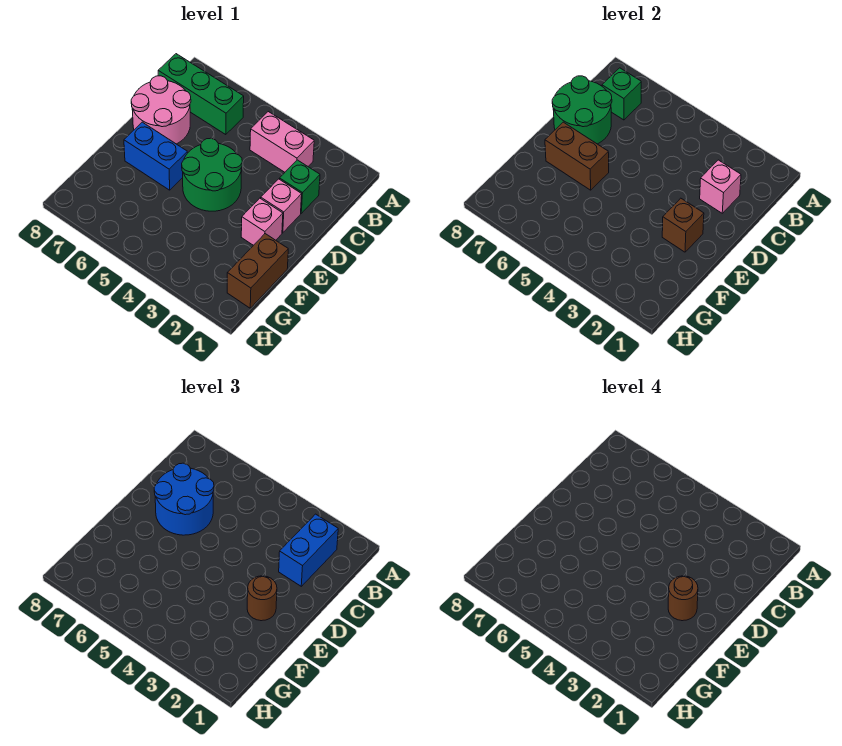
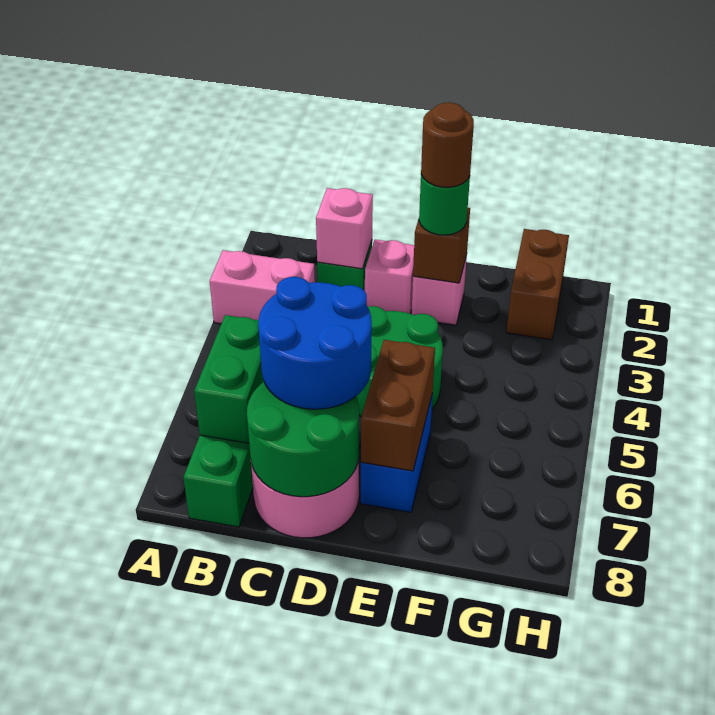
blue 1x2 brick [279,514,338,586] -> none
pink 1x2 brick [250,112,314,172] -> pink 1x2 brick turned to [210,250,315,324]
green 1x1 brick [602,68,641,120] -> green 1x2 brick [194,315,264,443]
brown 1x1 round brick [247,576,277,621] -> green 1x1 round brick [419,175,470,235]
brown 1x2 brick [227,234,288,308] -> brown 1x2 brick turned to [506,229,569,340]

